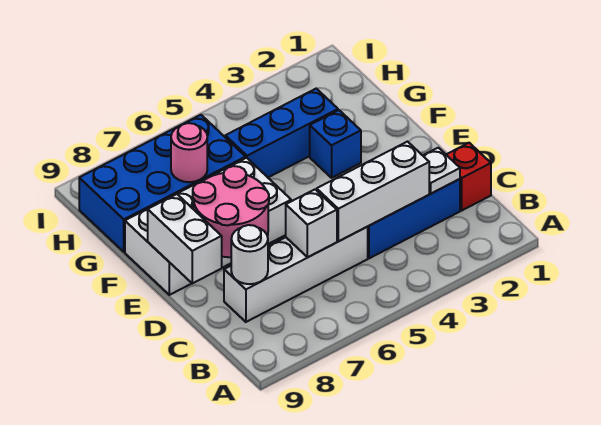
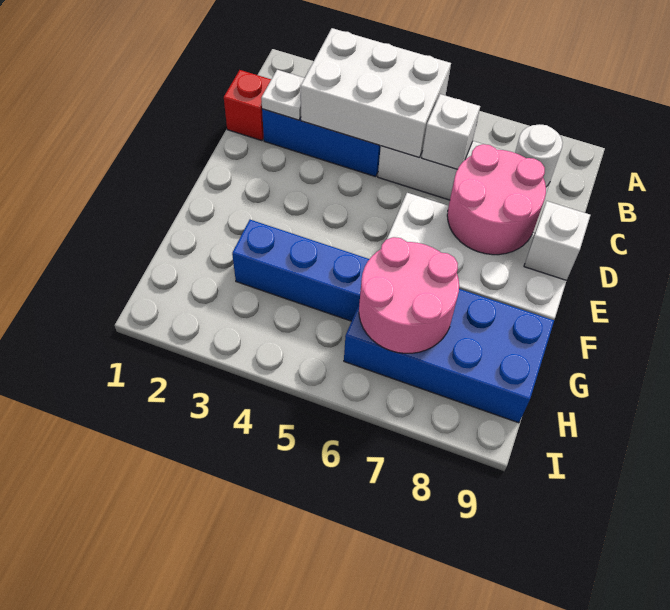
white 1x3 brick [317,142,429,241] -> white 2x3 brick [301,28,451,157]
white 1x2 brick [148,194,222,283] -> white 1x1 brick [524,201,590,280]
blue 1x1 brick [310,110,361,178] -> none
pink 1x1 round brick [171,123,207,182] -> pink 2x2 round brick [359,237,459,353]

